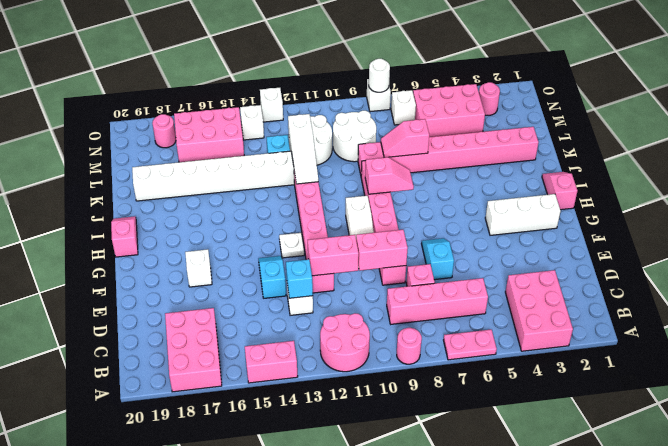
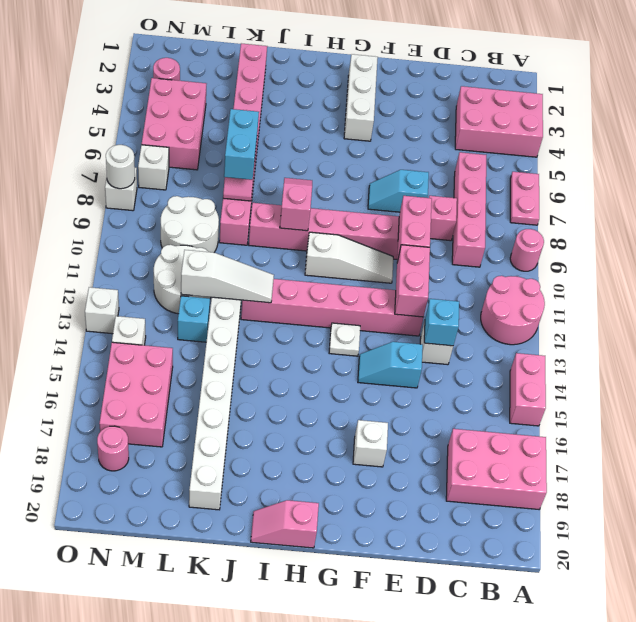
pink 1x2 slope [542,172,577,210] -> none
none -> cyan 1x2 brick [224,109,259,180]

